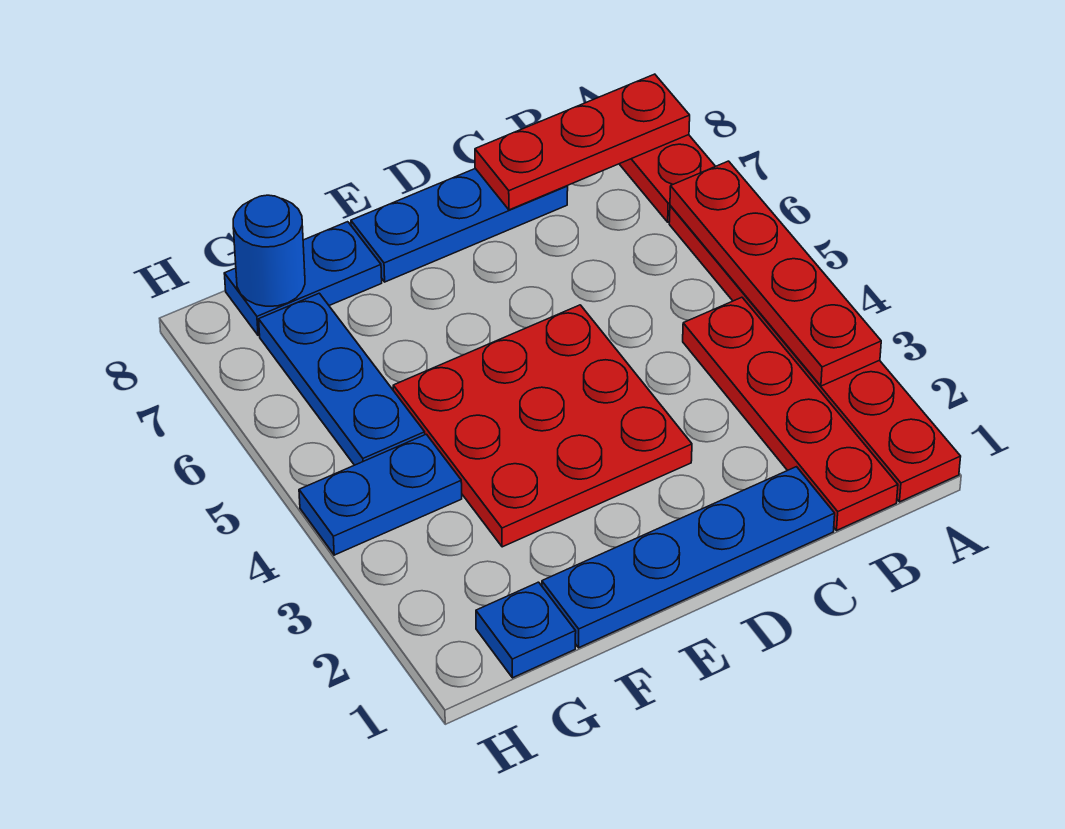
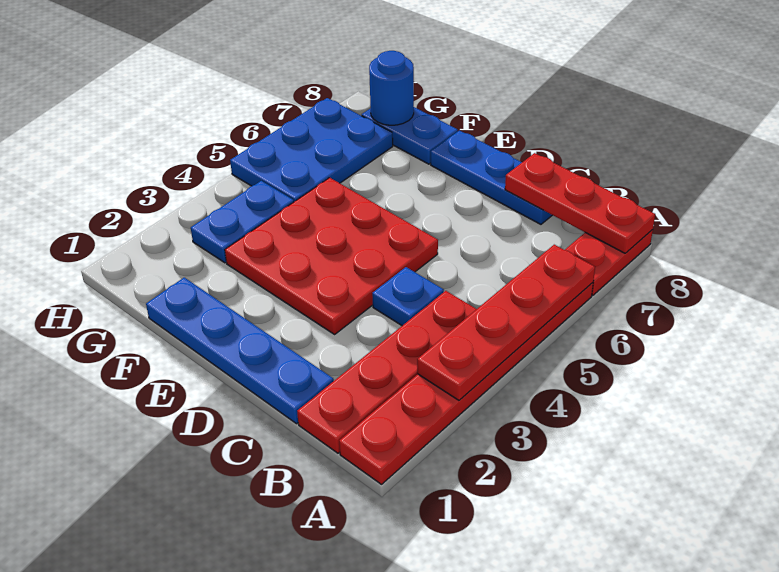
blue 1x1 plate [476,582,576,678] -> blue 1x1 plate moved to [372,267,444,326]
blue 1x2 plate [299,434,462,555] -> blue 1x2 plate turned to [191,181,294,263]
blue 1x3 plate [259,293,425,465] -> blue 2x3 plate [230,98,393,202]

